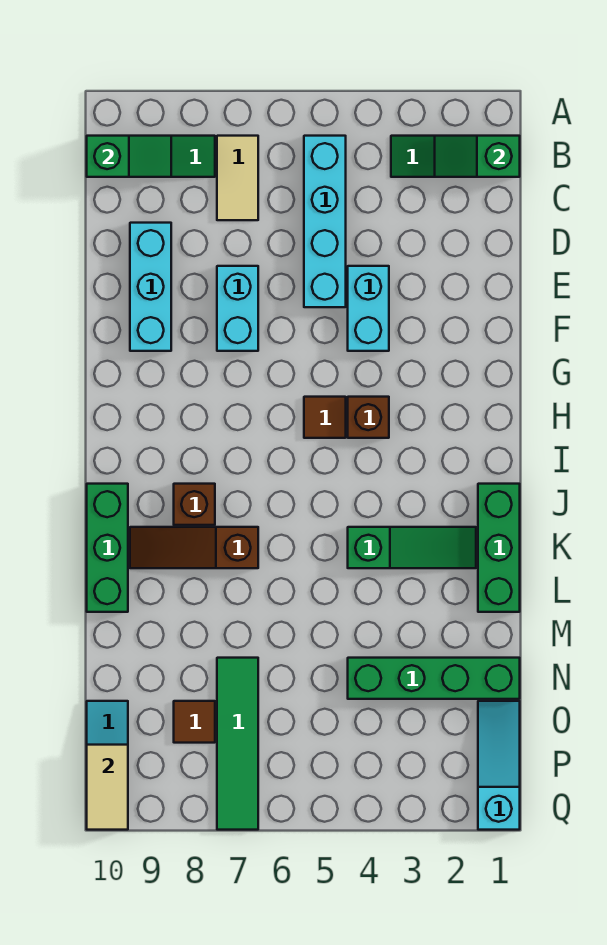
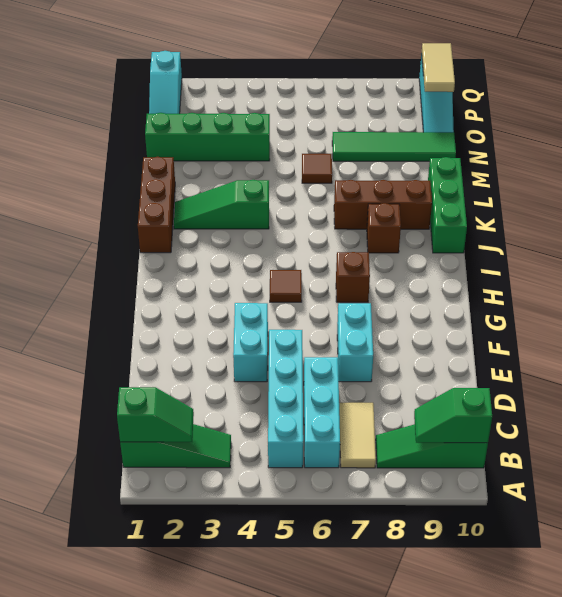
cyan 1x3 brick [130,223,171,351] -> cyan 1x3 brick moved to [304,357,340,468]
brown 1x1 brick [348,397,389,438] -> brown 1x1 brick moved to [336,252,370,302]
green 1x3 brick [478,484,520,612] -> brown 1x3 brick [138,157,175,253]
brown 1x3 slope [130,527,258,568] -> brown 1x3 brick [334,180,432,229]
green 1x4 tile [217,658,258,830] -> green 1x4 tile turned to [332,132,456,161]
brown 1x1 tile [174,701,215,743] -> brown 1x1 tile moved to [302,154,332,183]

